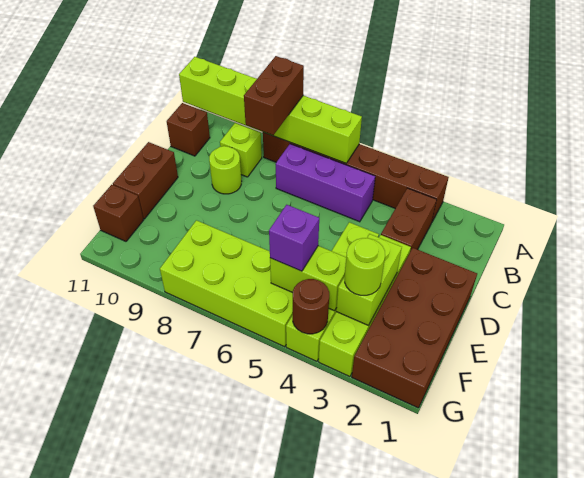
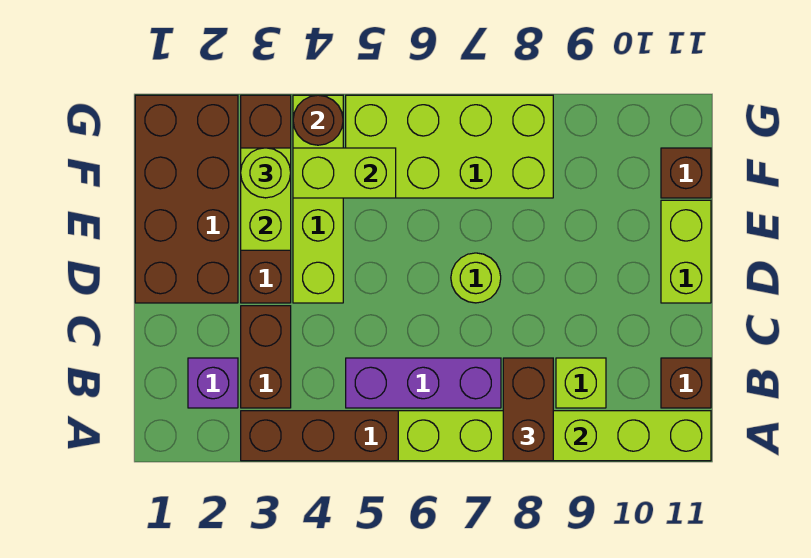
lime 1x1 round brick [209,146,242,194] -> lime 1x1 round brick moved to [451,253,501,303]
lime 1x4 brick [319,235,411,377] -> brown 1x4 brick [241,95,291,303]
brown 1x2 brick [113,142,178,219] -> lime 1x2 brick [661,200,711,303]
purple 1x1 brick [269,205,319,271] -> purple 1x1 brick moved to [188,358,238,408]

